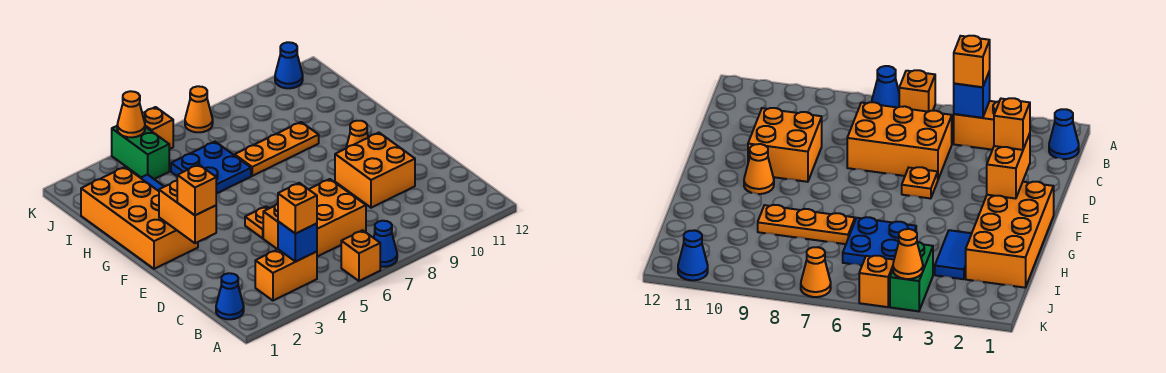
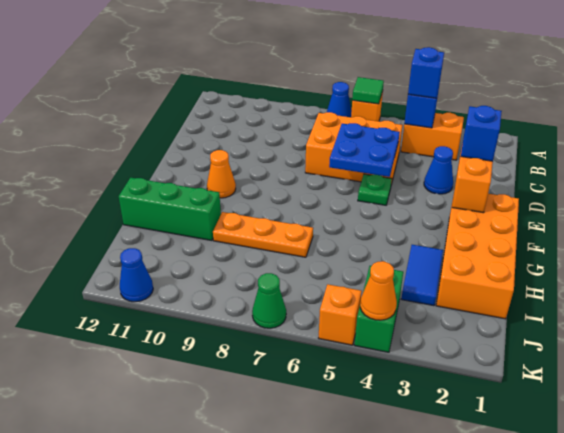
none -> green 1x1 tile [352,77,384,104]
blue 1x1 cone [216,273,244,319] -> blue 1x1 cone moved to [424,146,453,194]
orange 1x1 brick [278,183,317,234] -> blue 1x1 brick [408,47,444,98]
orange 2x2 brick [335,133,415,208] -> none
orange 1x1 brick [177,165,216,215] -> blue 1x1 brick [461,106,502,161]
orange 1x1 plate [245,206,269,238] -> green 1x1 plate [358,174,392,205]
blue 2x2 plate [171,142,251,194] -> blue 2x2 plate moved to [329,123,400,177]
none -> green 1x3 brick [119,178,221,241]
orange 1x1 cone [185,86,213,132] -> green 1x1 cone [252,273,286,328]

